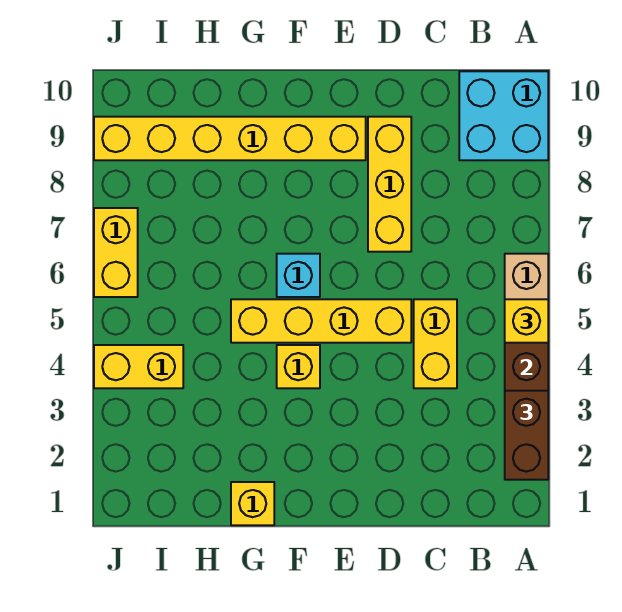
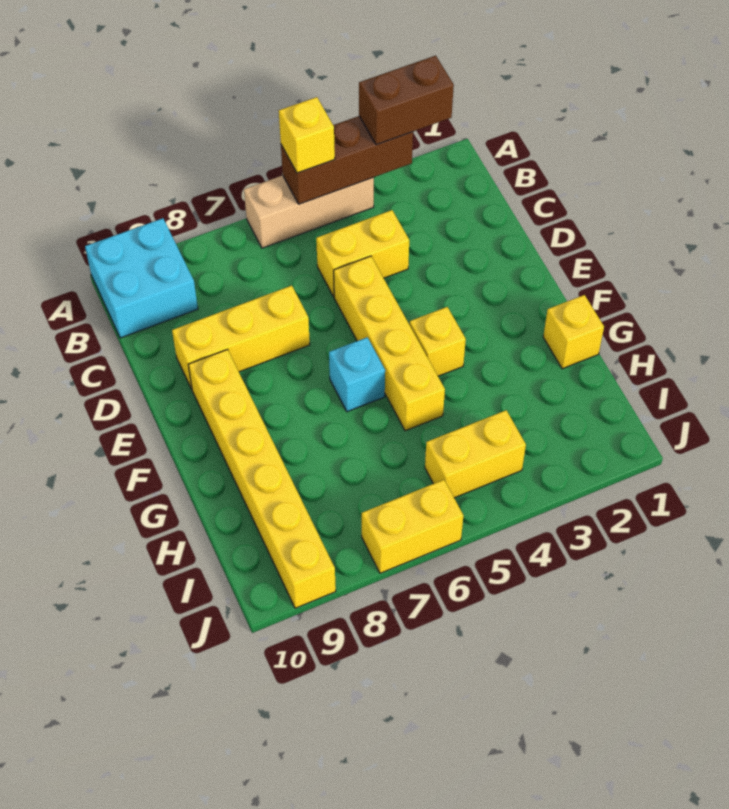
yellow 1x2 brick [94,345,183,388] -> yellow 1x2 brick turned to [425,410,526,498]

